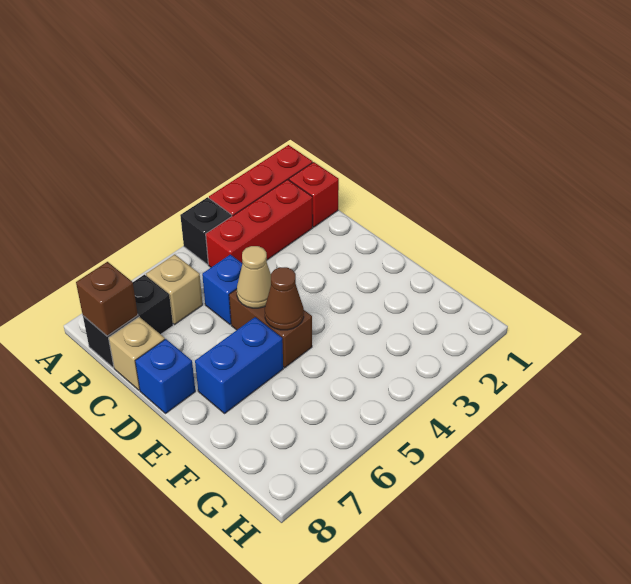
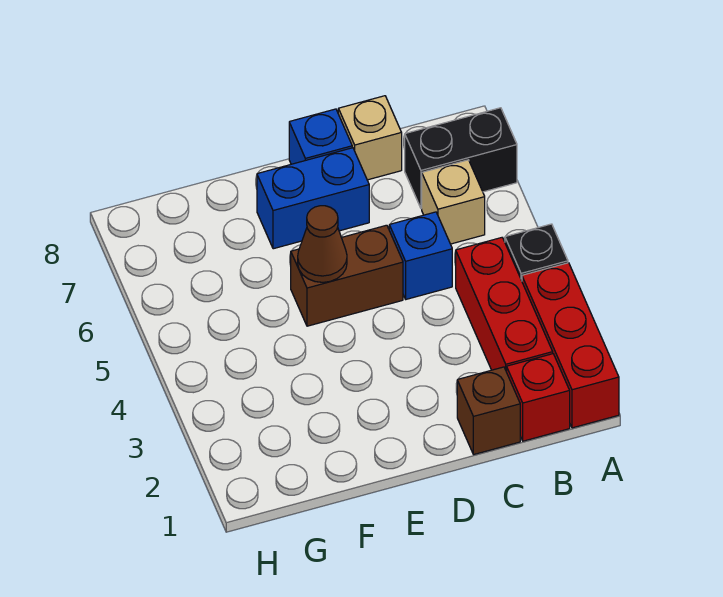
black 1x2 brick [83,275,173,368] -> black 1x2 brick turned to [405,108,517,209]
brown 1x1 brick [76,262,138,336] -> brown 1x1 brick moved to [457,367,520,455]
tan 1x1 cone [237,246,271,308] -> none
blue 1x2 brick [195,317,283,413] -> blue 1x2 brick turned to [257,148,369,249]

